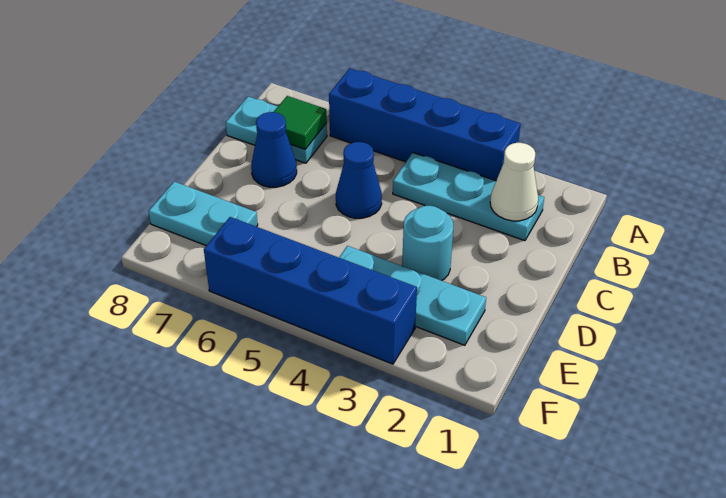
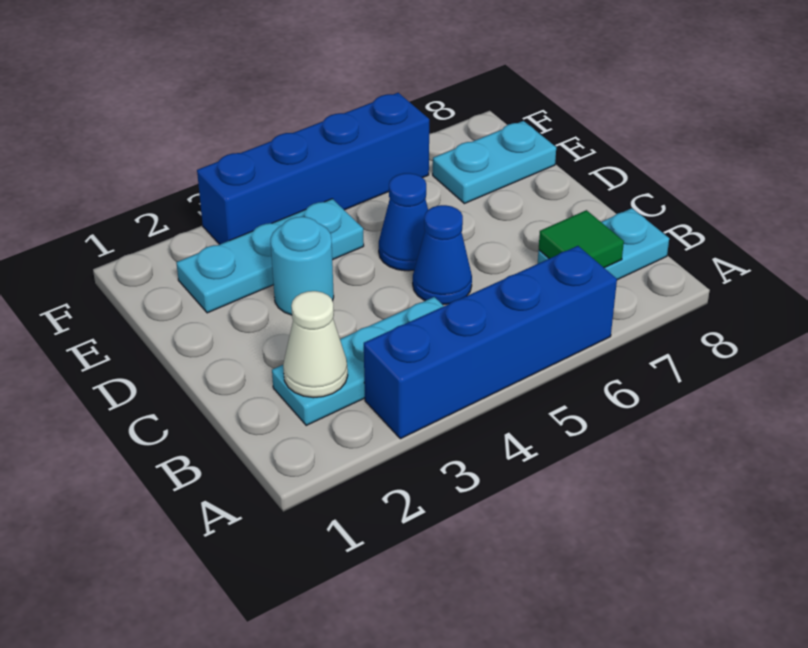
blue 1x1 cone [251,112,297,187] -> blue 1x1 cone moved to [379,173,428,271]

